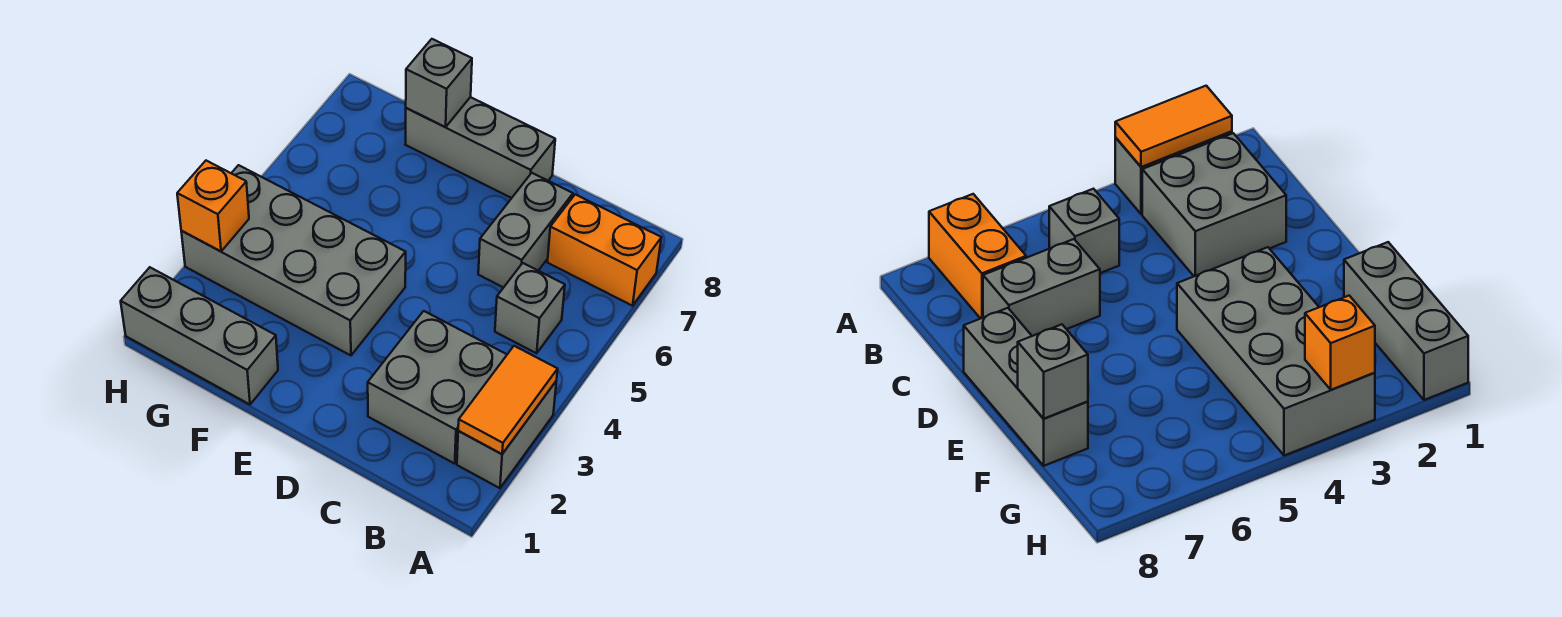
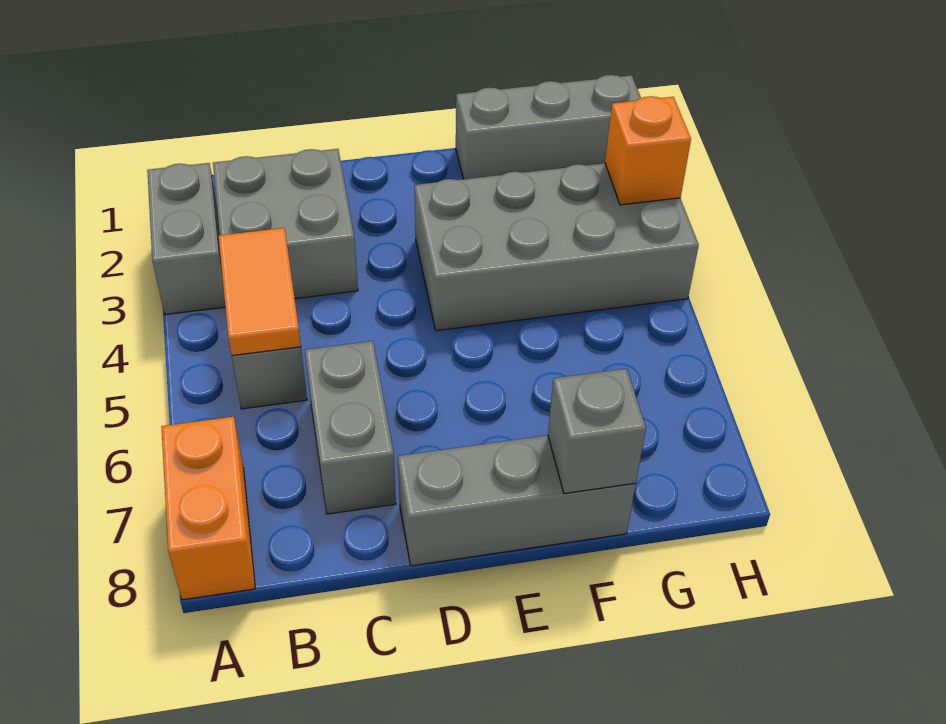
orange 1x2 tile [458,346,558,454] -> orange 1x2 tile moved to [219,228,301,356]
orange 1x2 brick [547,194,661,306] -> orange 1x2 brick turned to [161,417,255,600]

